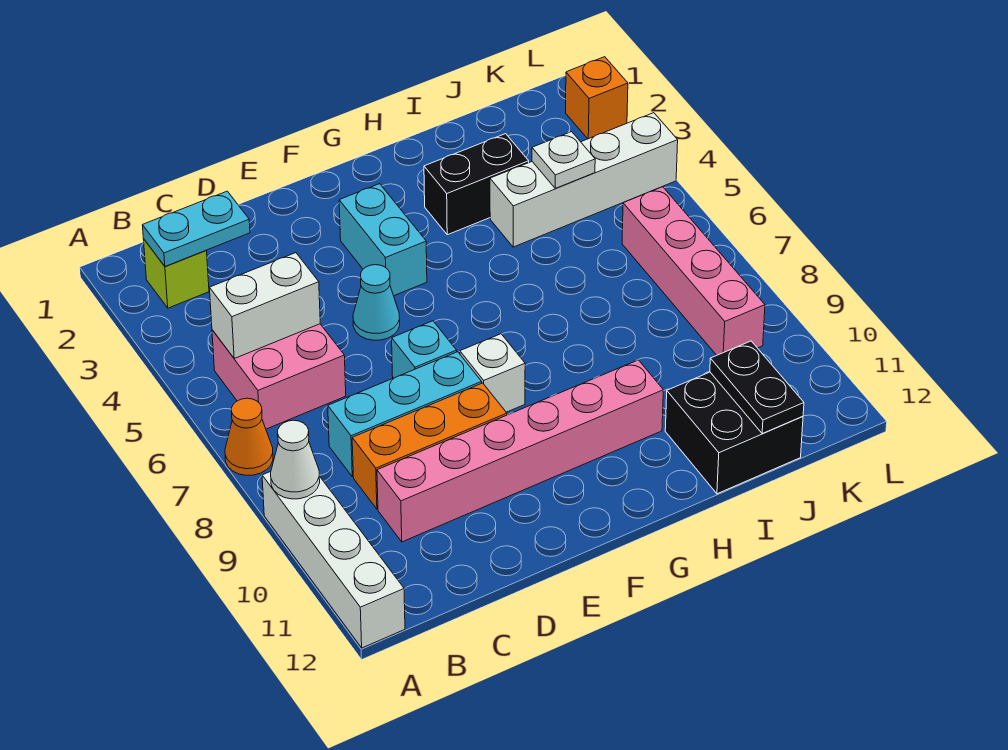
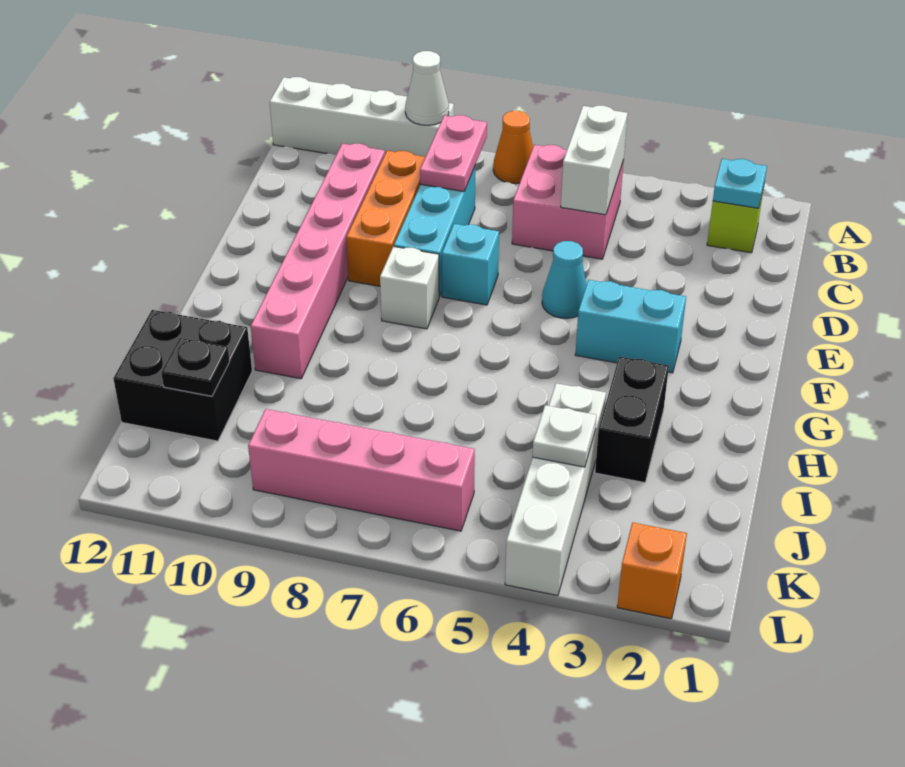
cyan 1x2 plate [142,191,250,266] -> cyan 1x1 plate [713,159,767,208]
none -> pink 1x2 plate [420,115,487,192]
black 1x2 plate [710,341,804,433] -> black 1x1 plate [161,338,230,396]

